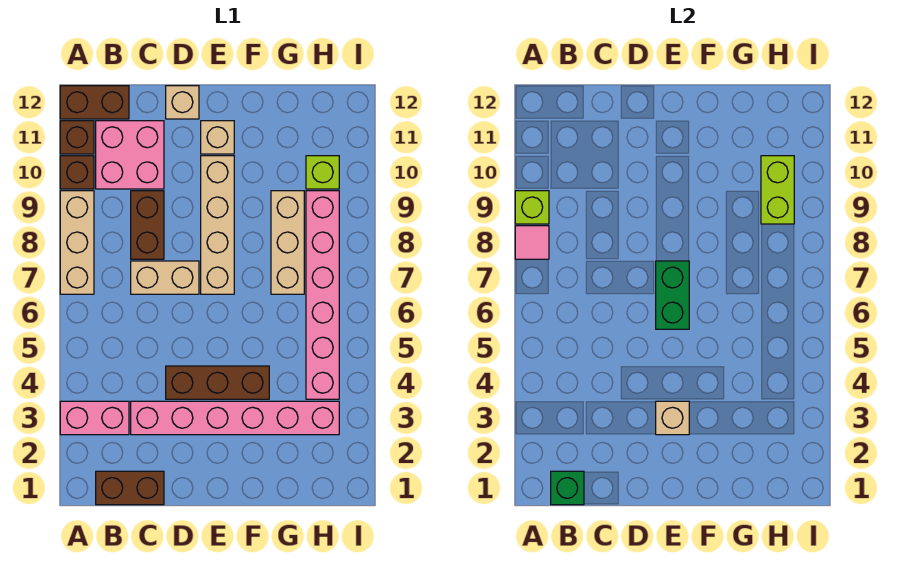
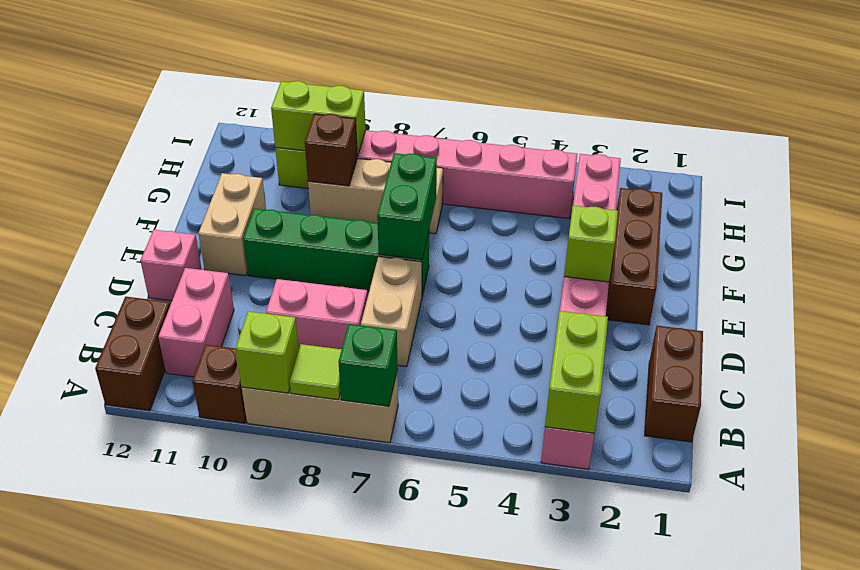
none -> lime 1x2 brick [545,311,608,433]
pink 1x1 tile [515,226,549,259] -> lime 1x1 tile [290,344,342,400]
brown 1x1 brick [60,121,94,154] -> brown 1x1 brick moved to [305,114,357,186]
green 1x1 brick [551,471,584,505] -> green 1x1 brick moved to [339,324,398,406]
pink 2x2 brick [96,121,164,189] -> pink 1x2 brick [158,268,234,377]
brown 1x2 brick [131,191,164,259] -> pink 1x2 brick [266,279,368,349]
brown 1x3 brick [166,366,269,399] -> brown 1x3 brick moved to [606,188,662,325]
tan 1x1 brick [166,86,199,119] -> pink 1x1 brick [141,230,202,301]
tan 1x1 brick [656,401,689,435] -> lime 1x1 brick [564,206,618,282]
green 1x2 brick [656,261,689,329] -> green 1x2 brick turned to [377,153,437,260]
tan 1x4 brick [201,156,234,294] -> green 1x4 brick [243,209,429,296]
tan 1x1 brick [201,121,234,154] -> tan 1x2 brick [198,173,266,276]

